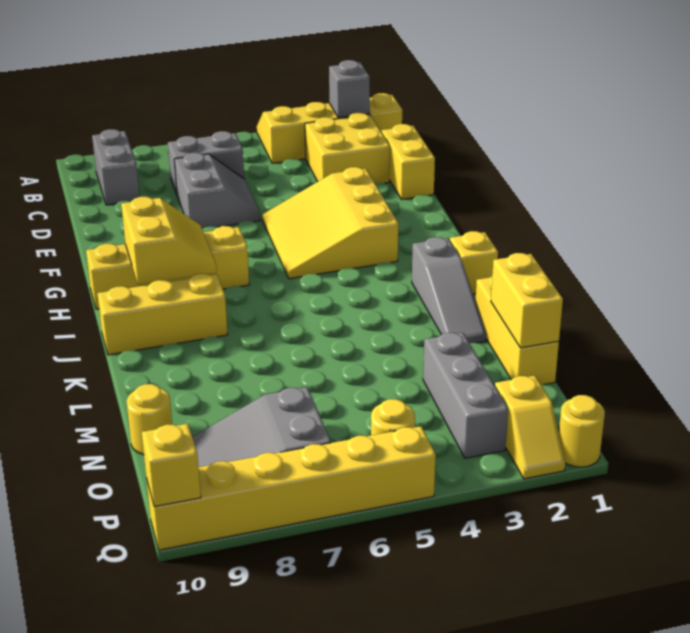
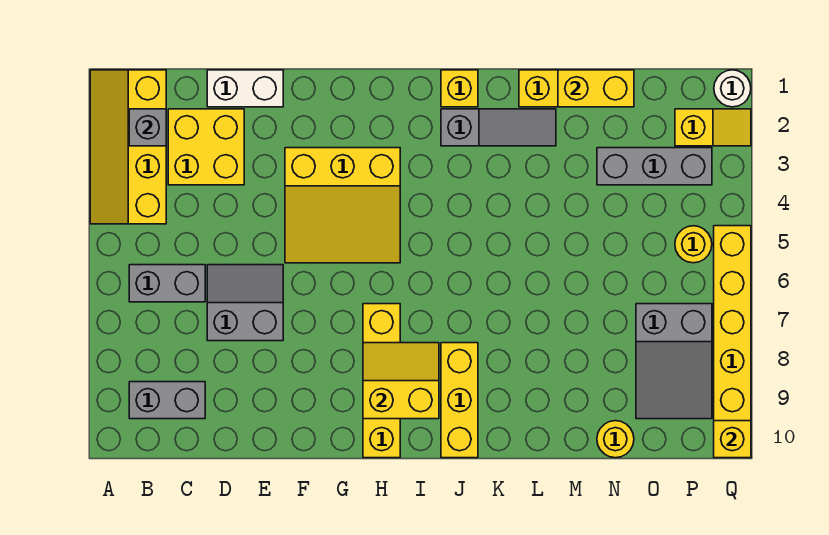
grey 1x2 brick [168,131,244,194] -> grey 1x2 brick turned to [129,265,205,302]
yellow 1x2 brick [382,124,435,199] -> white 1x2 brick [207,70,283,107]
yellow 1x1 round brick [559,395,605,467] -> white 1x1 round brick [714,70,751,107]

